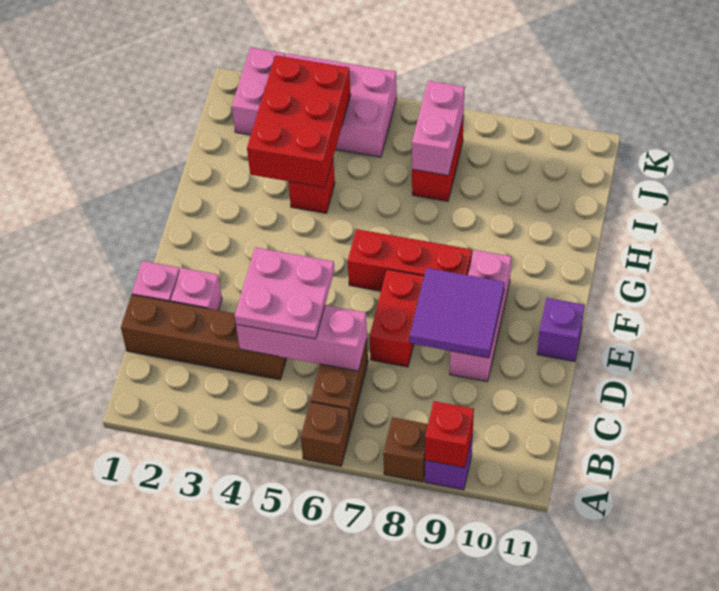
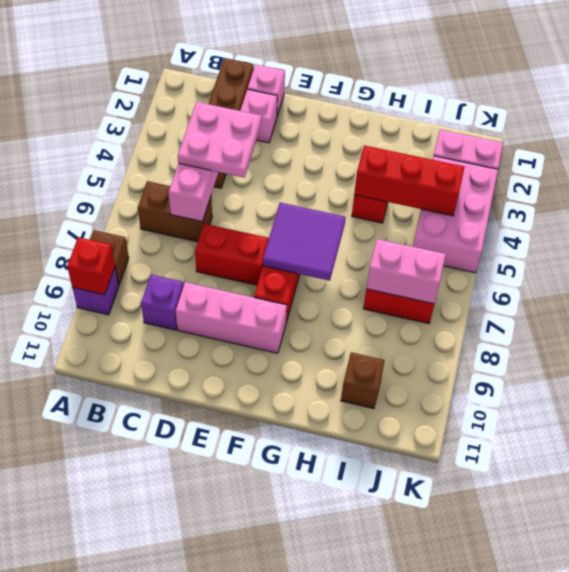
brown 1x1 brick [301,402,350,466] -> brown 1x1 brick moved to [341,352,385,409]
purple 2x2 tile [410,268,505,358] -> purple 2x2 tile moved to [263,203,346,281]
purple 1x1 brick [537,298,585,362] -> purple 1x1 brick moved to [141,275,184,330]
red 2x3 brick [247,55,351,188] -> red 1x3 brick [354,145,465,216]

